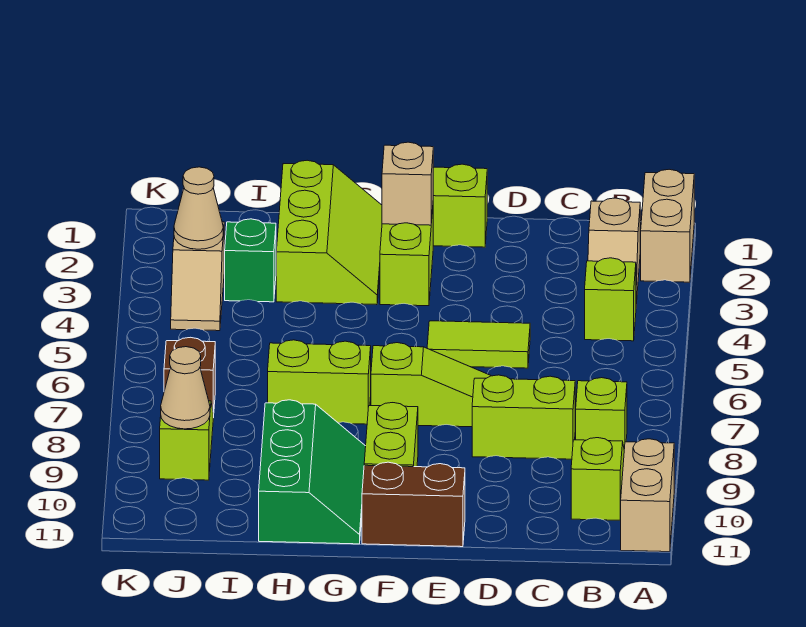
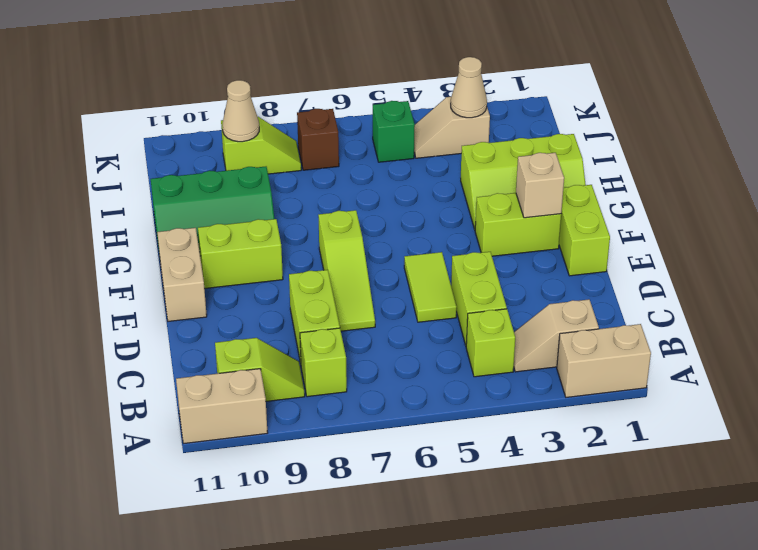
brown 1x2 brick [362,462,465,547] -> tan 1x2 brick [157,228,207,321]
lime 1x2 brick [268,340,371,424] -> lime 1x2 brick moved to [451,252,507,345]
green 1x1 brick [225,219,276,302] -> green 1x1 brick moved to [373,101,415,162]

